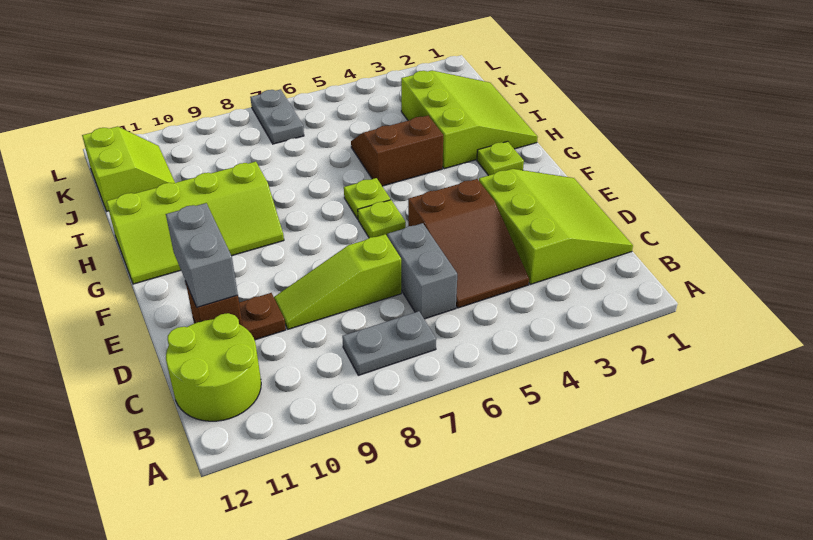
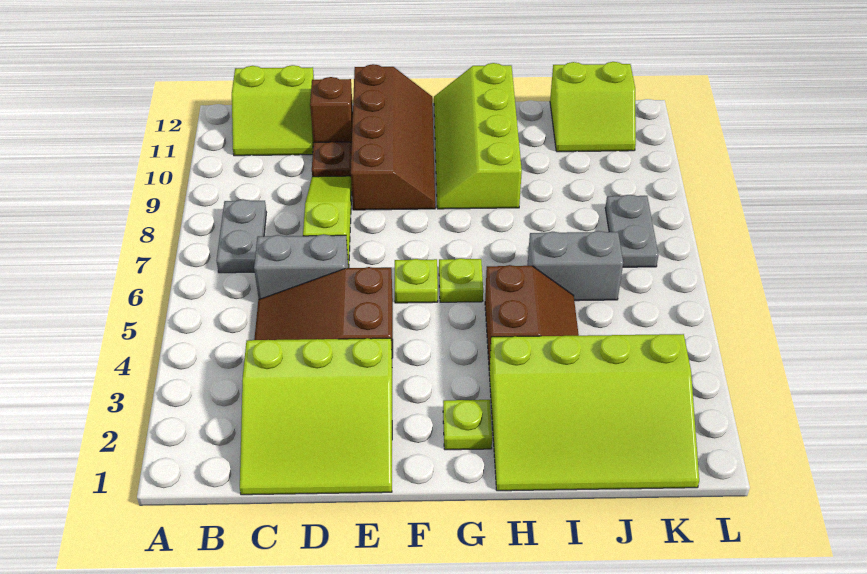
lime 2x2 round brick [166,313,261,421] -> lime 2x2 slope [232,65,314,156]
grey 1x2 brick [166,203,238,307] -> grey 1x2 brick moved to [527,231,623,301]
none -> brown 2x4 slope [351,64,435,210]
lime 3x3 slope [401,70,538,169] -> lime 3x4 slope [489,334,699,491]
grey 1x2 plate [250,89,304,144] -> grey 1x2 plate turned to [605,195,659,267]

